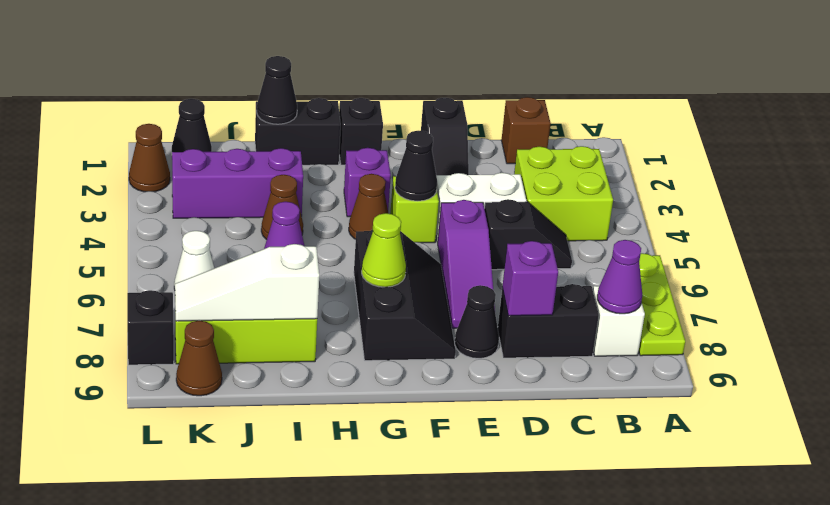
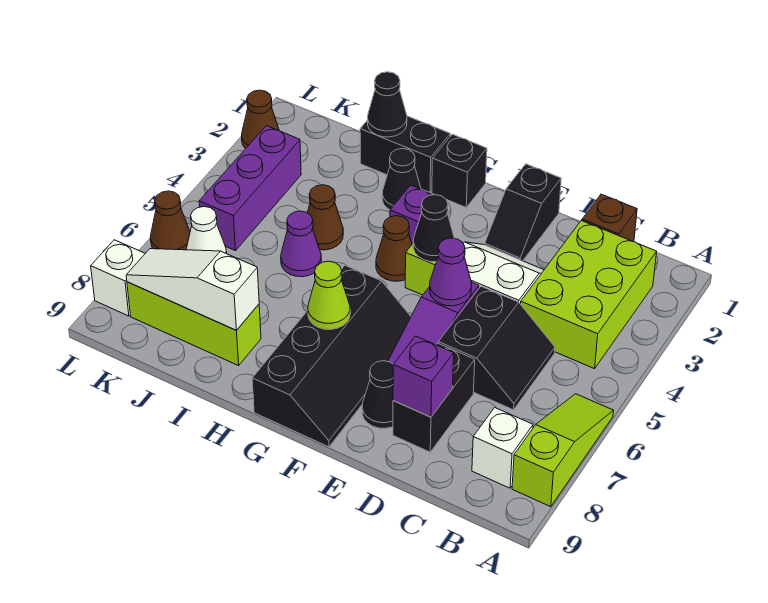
lime 1x3 plate [639,253,685,356] -> lime 1x3 slope [512,394,614,507]
lime 2x2 brick [514,146,613,241] -> lime 2x3 brick [521,221,657,369]
purple 1x1 cone [597,240,642,314] -> purple 1x1 cone moved to [430,238,472,306]
black 1x2 slope [484,199,572,270] -> black 2x2 slope [438,286,555,410]
black 1x2 brick [498,284,599,358] -> black 1x2 brick turned to [393,343,475,452]
black 2x3 slope [354,230,456,361] -> black 2x4 slope [252,265,411,447]
purple 1x3 brick [172,148,303,218] -> purple 1x3 brick turned to [199,126,301,251]
black 1x1 cone [172,99,212,152] -> black 1x1 cone moved to [382,148,421,210]
brown 1x1 cone [176,321,222,396] -> brown 1x1 cone moved to [150,191,190,250]
black 1x1 brick [127,290,174,365] -> white 1x1 brick [91,240,145,316]

